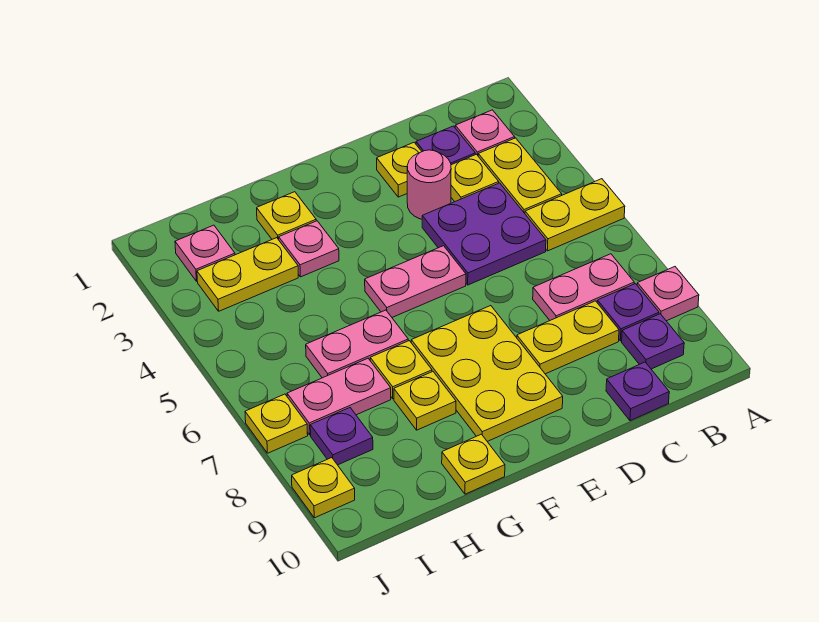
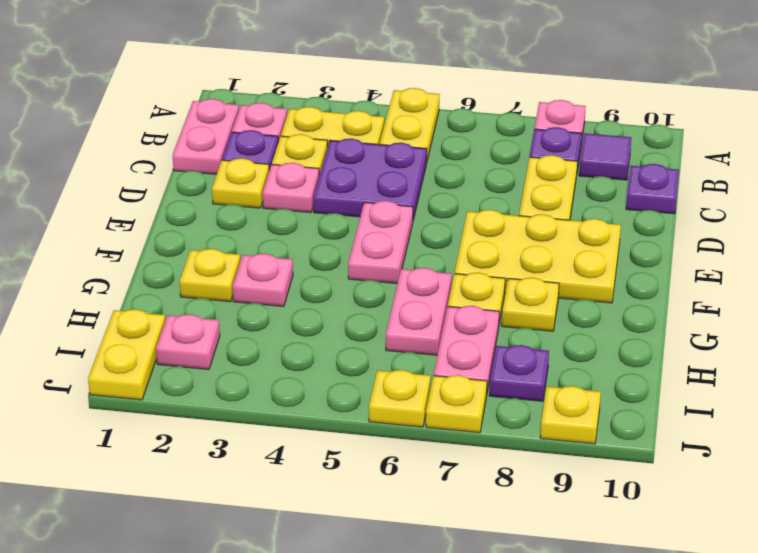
pink 1x2 plate [533,254,634,320] -> pink 1x2 plate moved to [173,99,239,174]
purple 1x1 plate [622,314,684,369] -> purple 1x1 tile [579,133,631,180]
pink 1x1 round brick [407,150,451,219] -> pink 1x1 plate [263,163,319,213]
yellow 1x1 plate [442,434,505,494] -> yellow 1x1 plate moved to [369,370,431,427]
yellow 1x2 plate [197,238,298,311] -> yellow 1x2 plate moved to [88,309,165,400]

